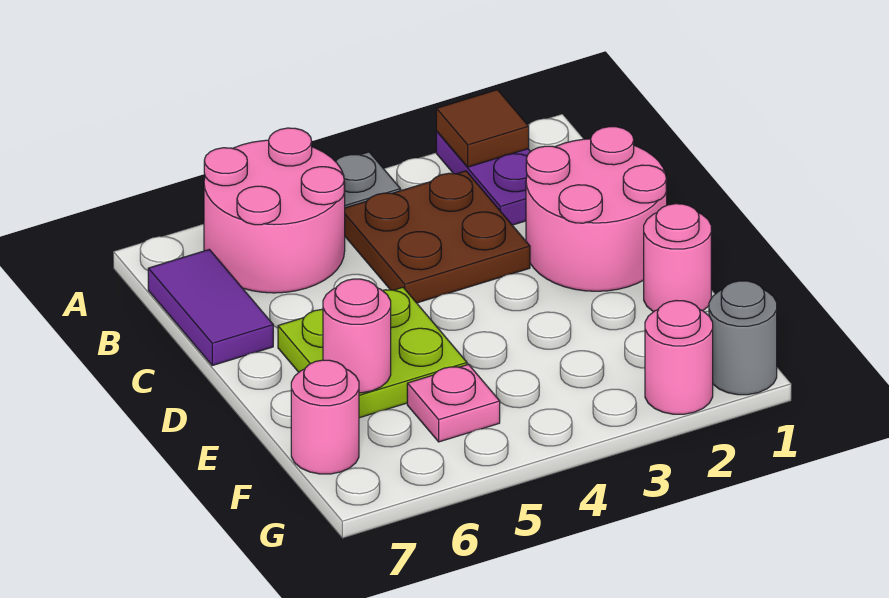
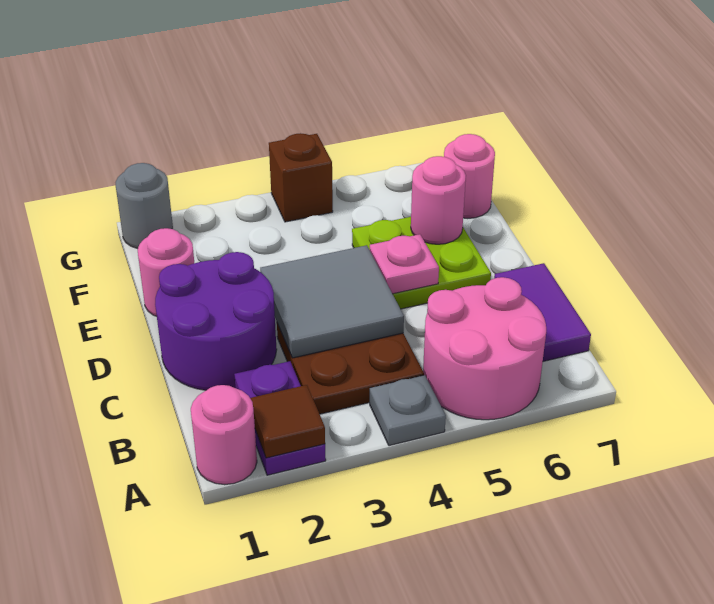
pink 2x2 round brick [526,127,667,291] -> purple 2x2 round brick [155,252,277,390]
none -> grey 2x2 tile [260,245,404,358]
pink 1x1 plate [407,364,500,442] -> pink 1x1 plate moved to [370,234,439,294]
pink 1x1 round brick [645,300,713,414] -> pink 1x1 round brick moved to [191,385,257,485]
none -> brown 1x1 brick [269,133,333,222]

